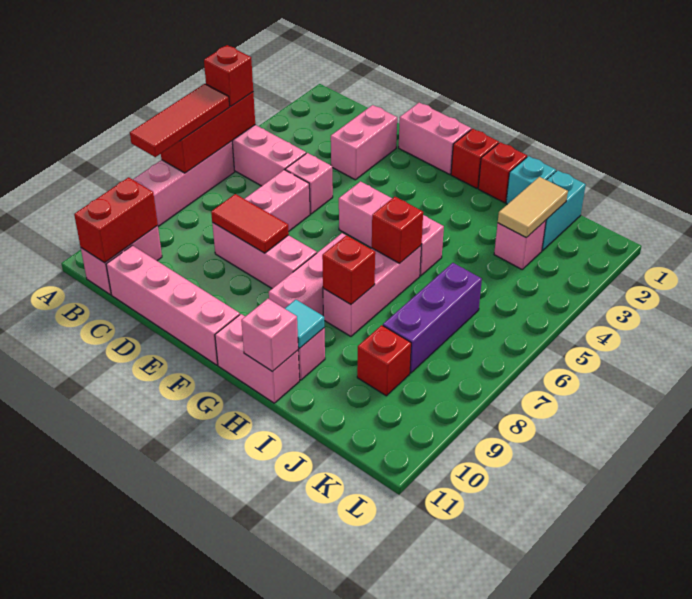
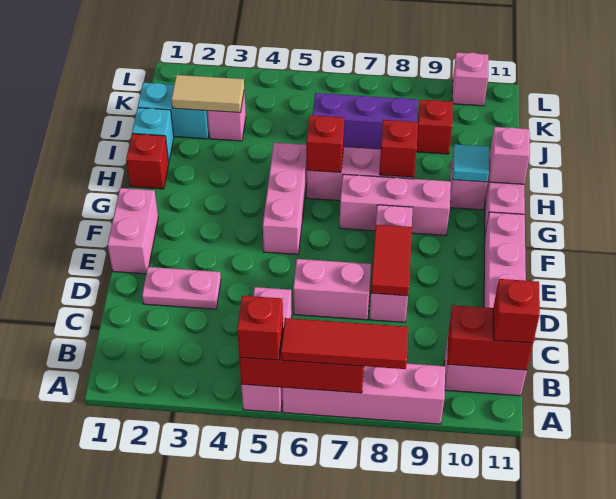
pink 1x2 brick [331,105,397,180] -> pink 1x2 plate [142,267,221,309]
pink 1x1 brick [285,153,333,214] -> pink 1x1 brick moved to [452,52,488,106]
red 1x1 brick [451,129,499,188] -> red 1x1 brick moved to [493,279,540,343]

